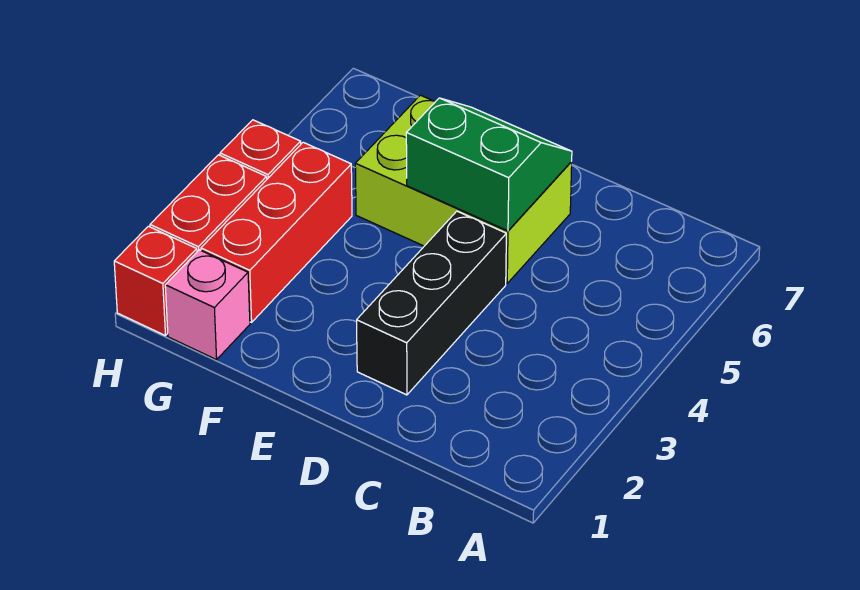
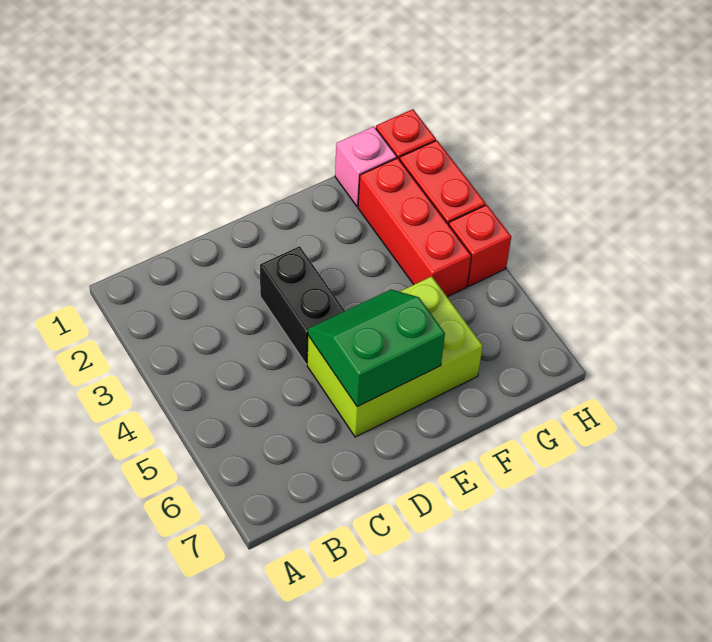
black 1x3 brick [357,211,506,395] -> black 1x2 brick [260,246,345,364]
green 2x2 slope [406,98,572,231] -> green 2x2 slope turned to [308,290,445,407]

